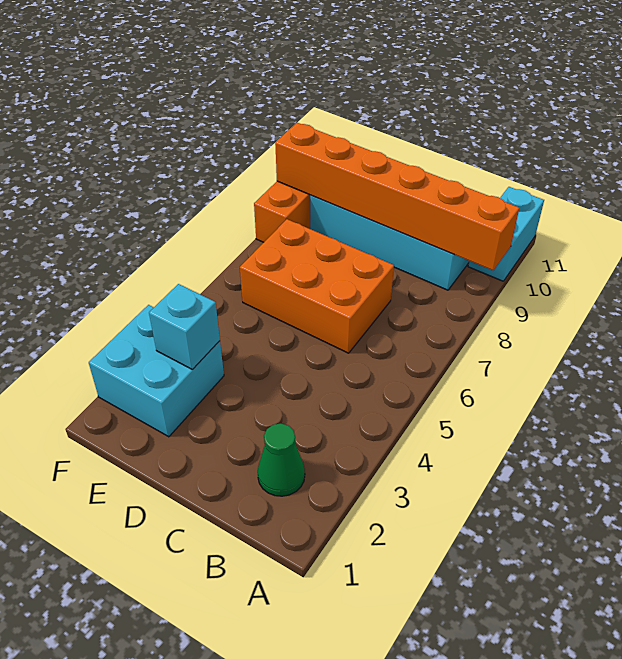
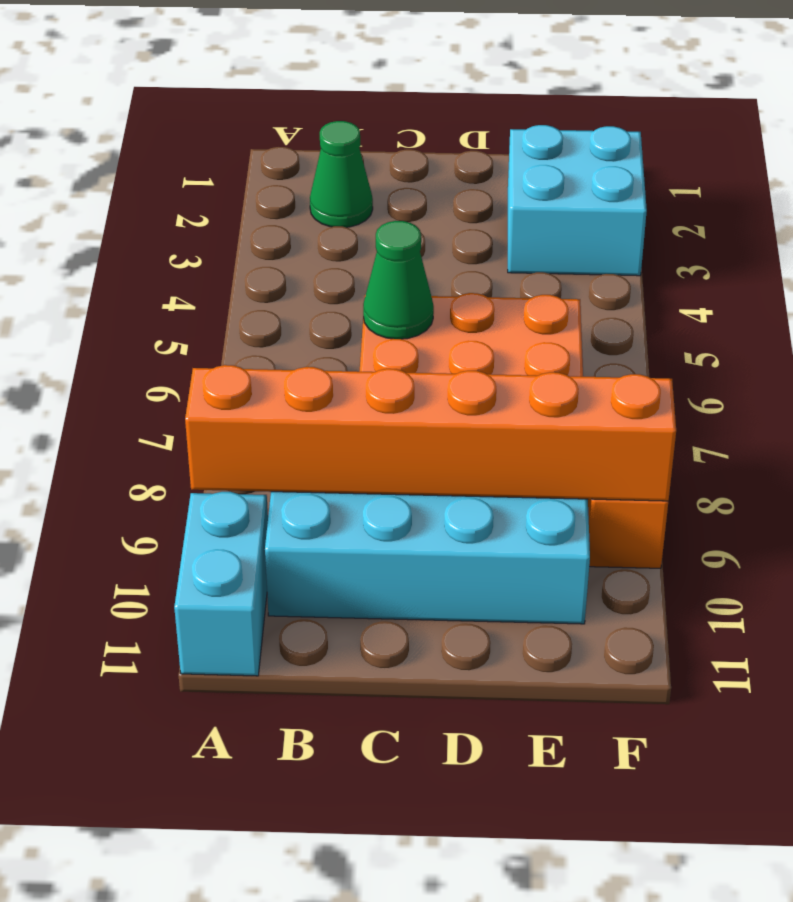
none -> green 1x1 cone [363,221,434,339]
cyan 1x1 brick [149,284,220,370] -> none

